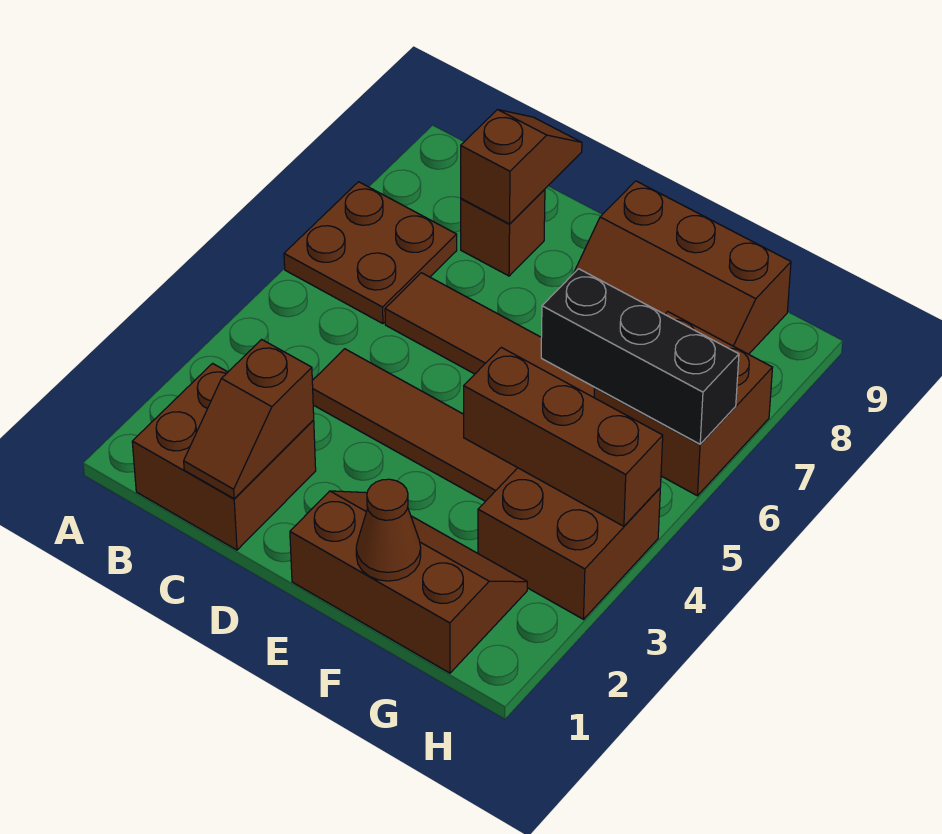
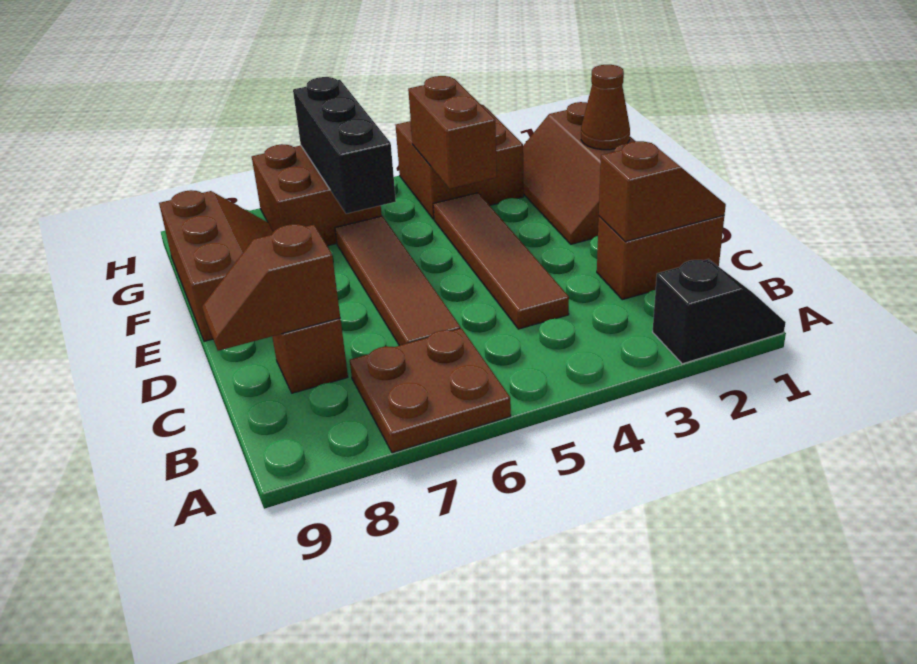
none -> black 1x2 slope [653,259,786,364]
brown 2x2 brick [132,363,316,550] -> brown 1x2 brick [597,215,724,300]
brown 1x3 brick [464,347,663,526] -> brown 1x2 brick [408,76,497,189]

